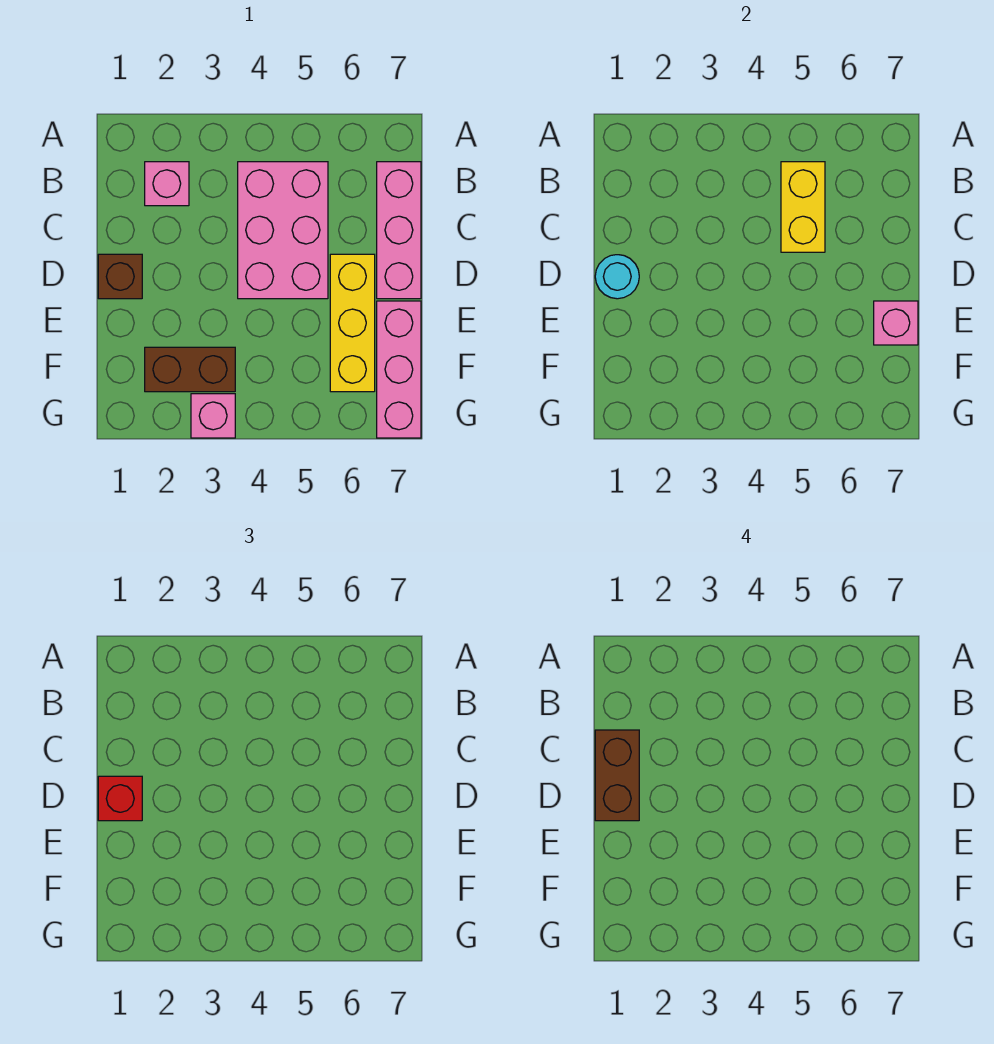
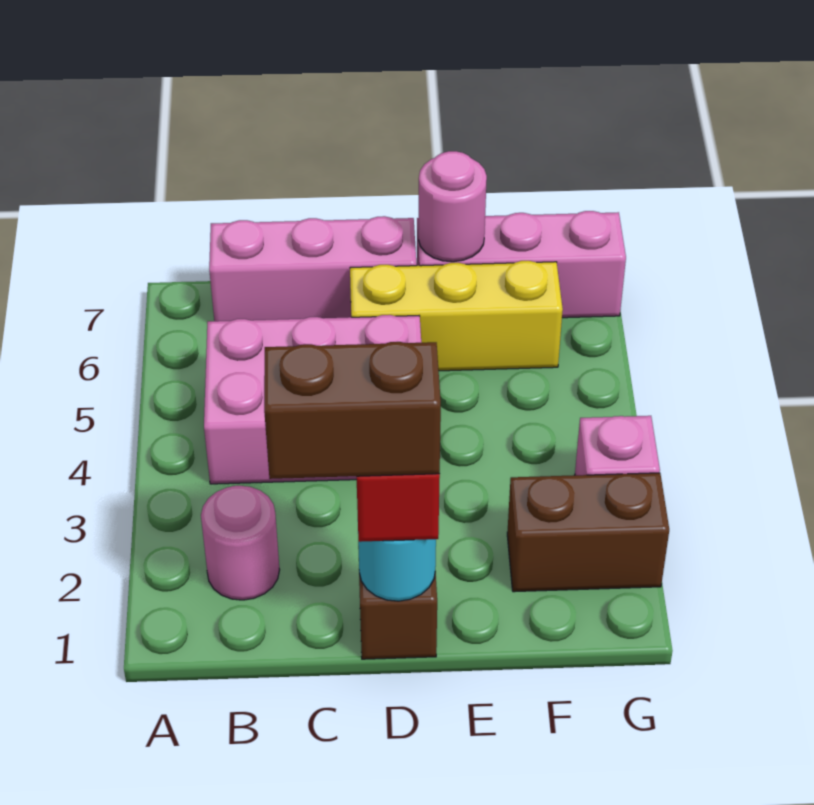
pink 1x1 brick [145,162,189,206] -> pink 1x1 round brick [201,486,280,600]
yellow 1x2 brick [781,162,825,252] -> none
pink 1x1 brick [874,301,918,345] -> pink 1x1 round brick [418,151,487,262]
brown 1x2 brick [145,347,235,392] -> brown 1x2 brick turned to [507,473,669,592]

